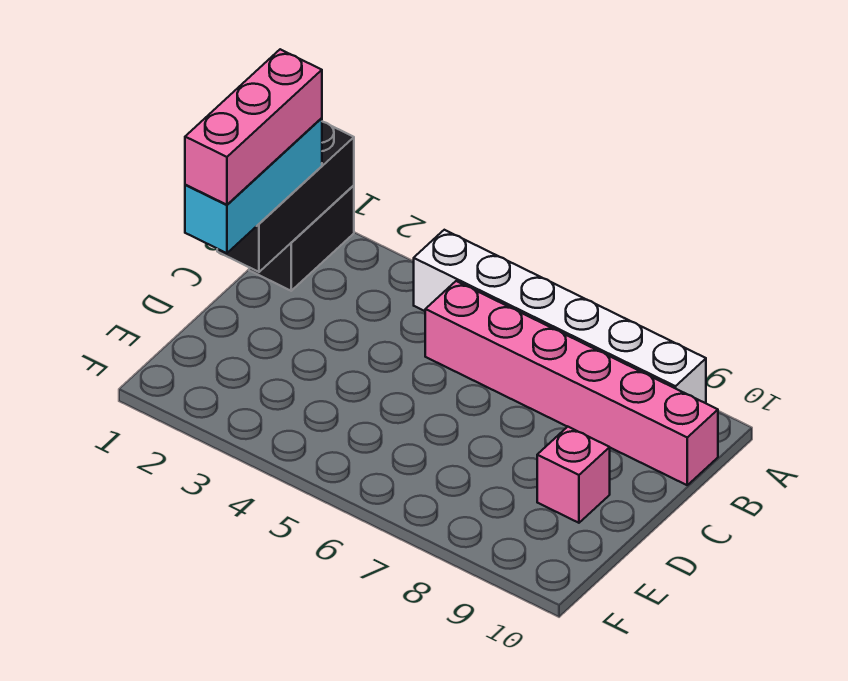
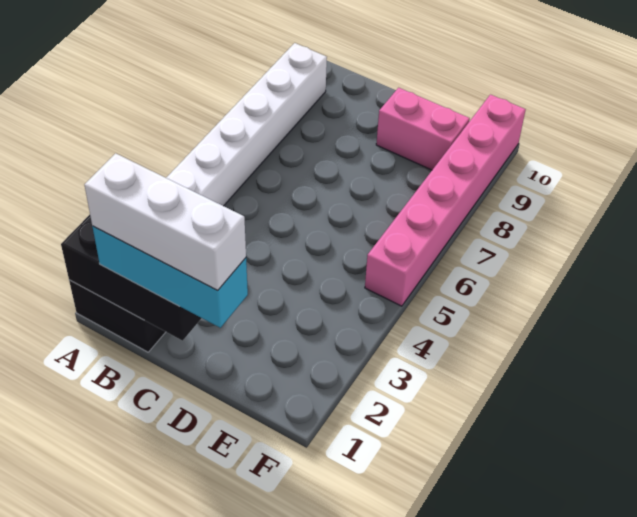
pink 1x3 brick [185,49,322,205] -> white 1x3 brick [85,153,246,290]
pink 1x6 brick [425,281,718,485] -> pink 1x6 brick moved to [365,95,526,306]
pink 1x1 brick [537,427,610,523] -> pink 1x2 brick [376,88,470,170]

